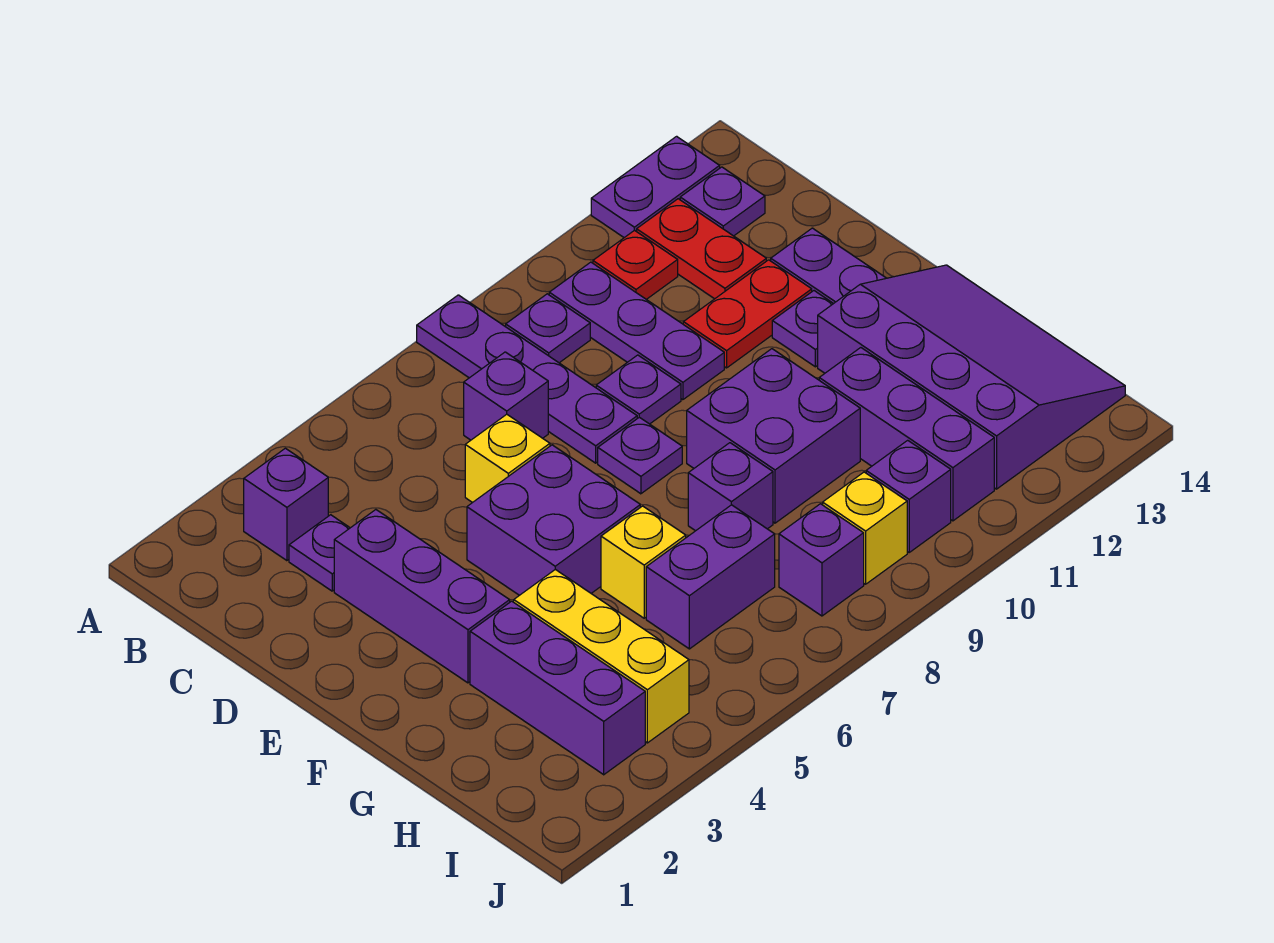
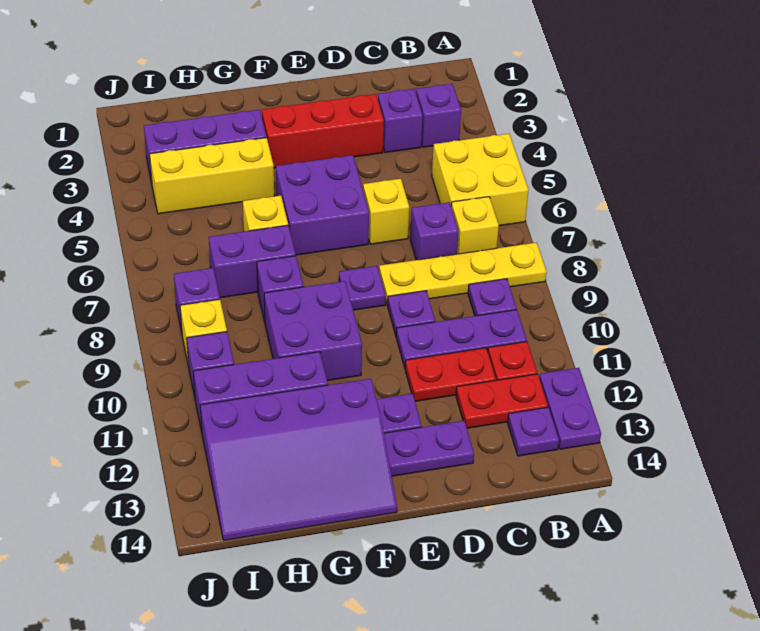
none -> yellow 2x2 brick [432,134,529,226]
purple 1x4 plate [417,295,637,463] -> yellow 1x4 plate [379,242,547,305]
none -> yellow 1x1 brick [451,197,499,254]
purple 1x1 plate [289,515,350,591] -> purple 1x1 brick [378,89,423,153]
purple 1x3 brick [334,510,510,683] -> red 1x3 brick [262,94,384,168]
red 1x2 plate [683,260,812,368] -> red 1x2 plate turned to [405,348,496,401]
purple 1x2 brick [646,505,775,649] -> purple 1x2 brick turned to [209,225,296,298]

